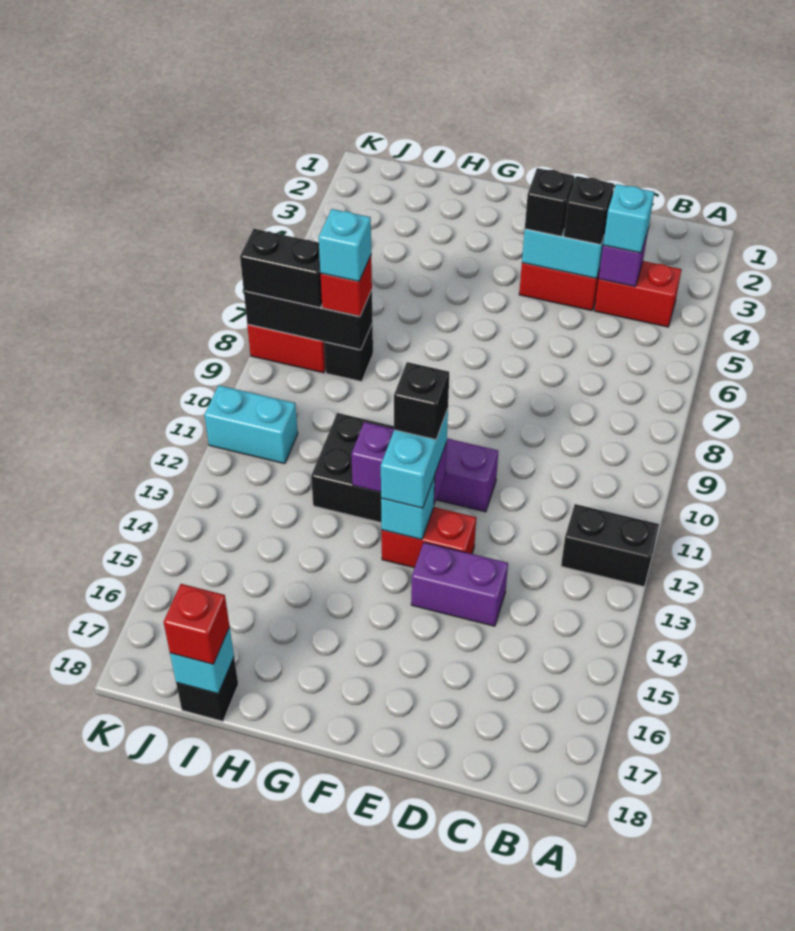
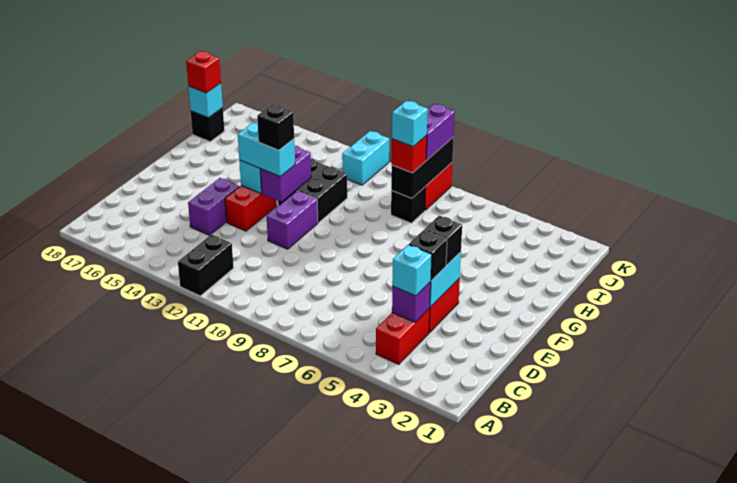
black 1x2 brick [240,229,322,308] -> purple 1x2 brick [426,104,455,160]

